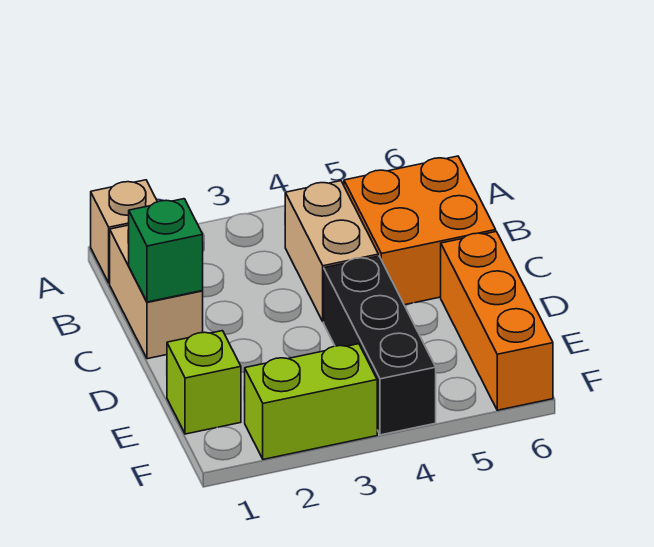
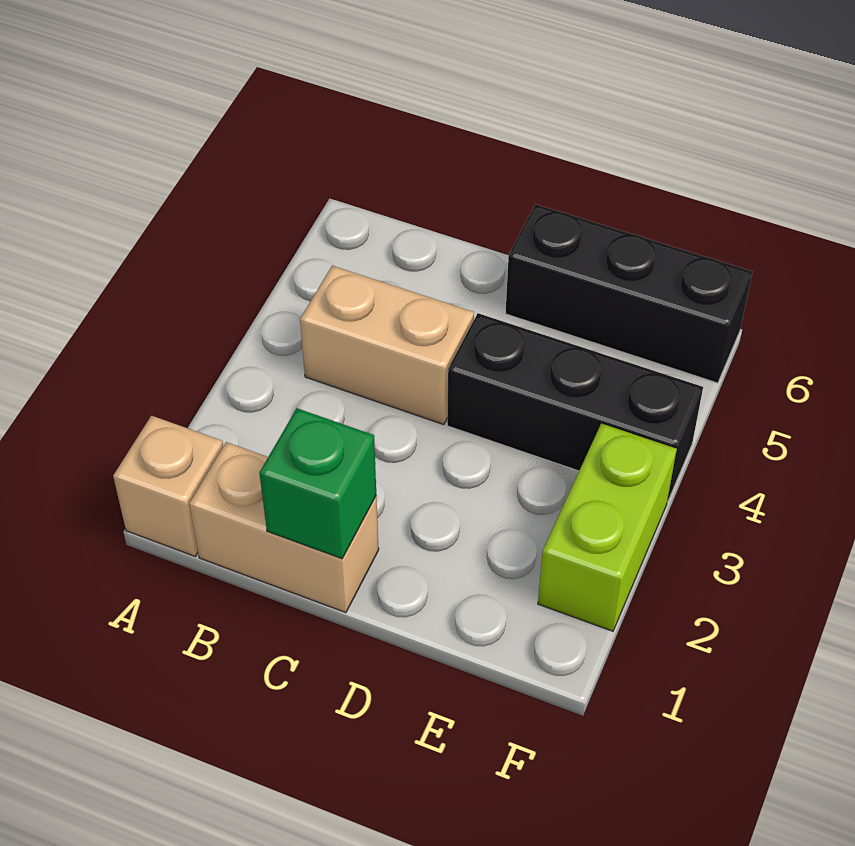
orange 2x2 brick [344,156,496,305] -> none
orange 1x3 brick [441,232,553,410] -> black 1x3 brick [506,204,752,383]
lime 1x1 brick [167,331,241,434] -> none

